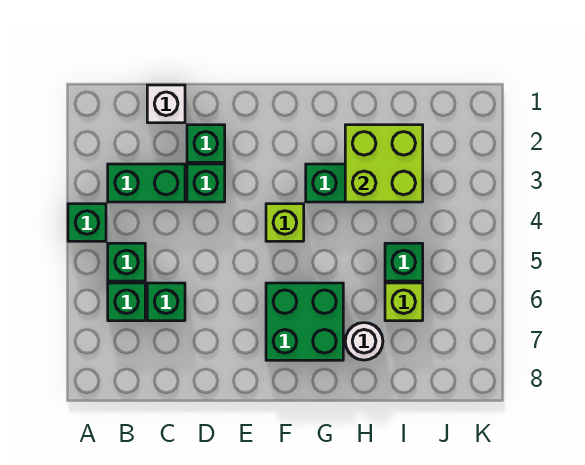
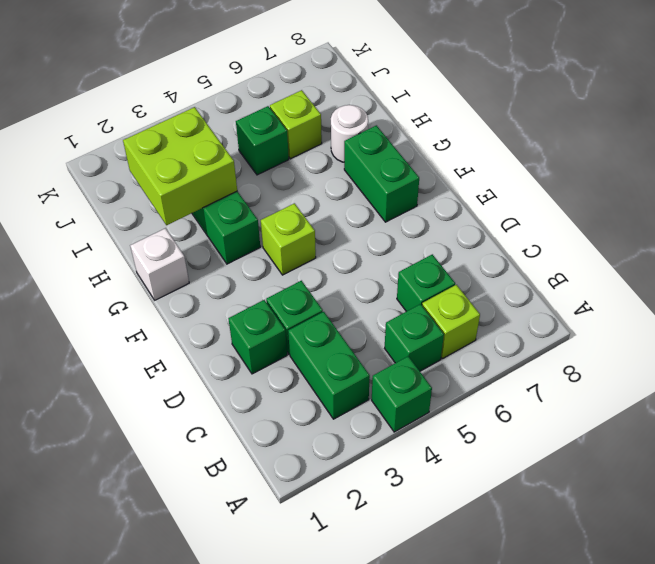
green 1x1 brick [108,283,145,321] -> lime 1x1 brick [422,285,480,359]
white 1x1 brick [147,85,185,123] -> white 1x1 brick moved to [130,228,189,300]
green 2x2 brick [266,283,343,360] -> green 1x2 brick [344,125,419,222]

